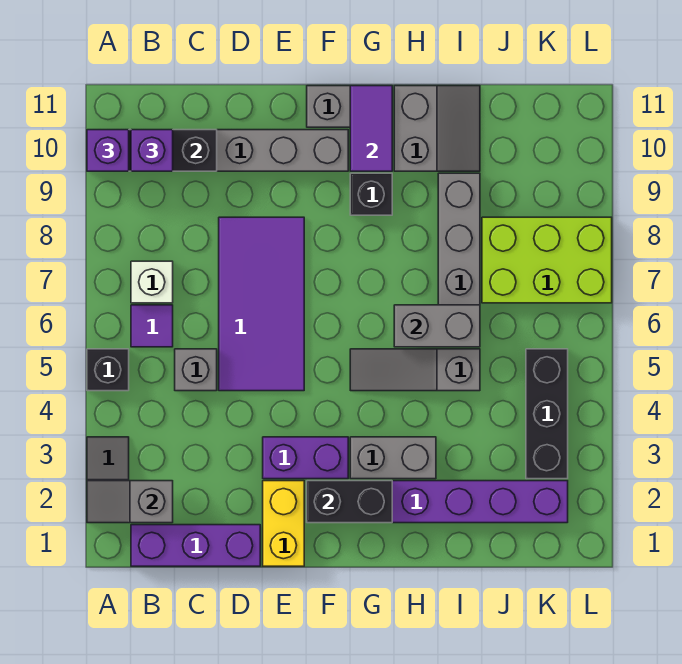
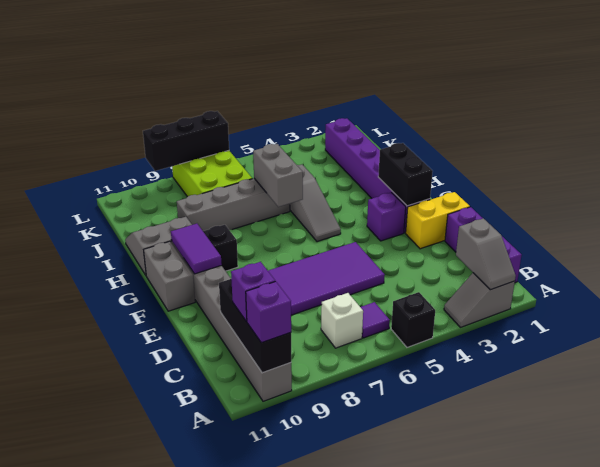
grey 1x1 brick [175,349,217,391] -> none
purple 1x2 brick [263,437,348,479] -> purple 1x1 brick [367,192,406,241]
grey 1x2 brick [350,437,436,479] -> none
purple 1x2 tile [350,86,392,171] -> purple 1x2 tile turned to [171,224,222,274]
black 1x3 brick [526,349,568,479] -> black 1x3 brick moved to [143,111,229,171]

